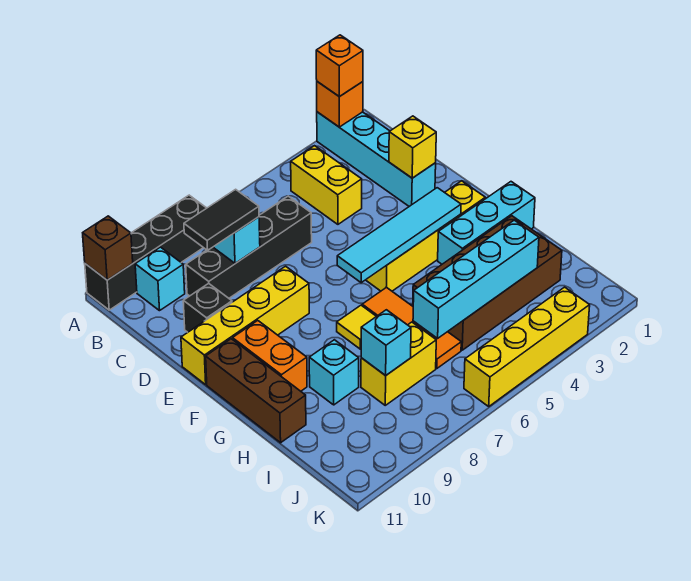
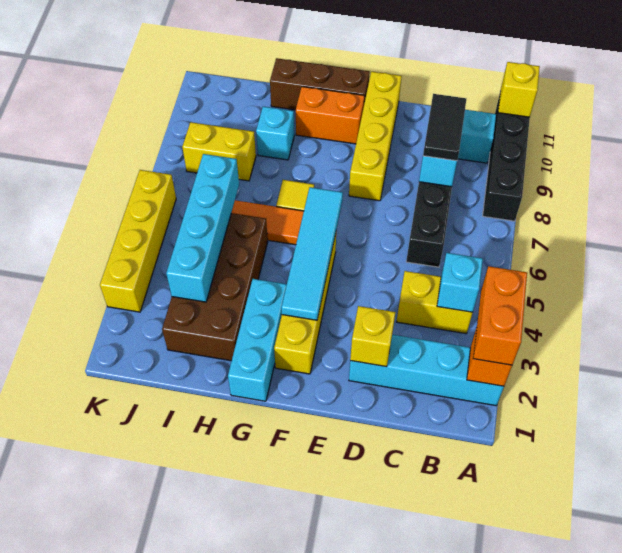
orange 1x1 brick [316,35,363,97] -> orange 1x2 brick [473,266,527,365]
brown 1x1 brick [83,216,133,280] -> yellow 1x1 brick [498,62,540,117]
black 1x1 brick [183,283,232,332] -> none
yellow 1x2 brick [361,322,436,405] -> yellow 1x2 brick turned to [182,122,256,181]
cyan 1x1 brick [361,310,411,376] -> cyan 1x1 brick moved to [437,253,483,312]

